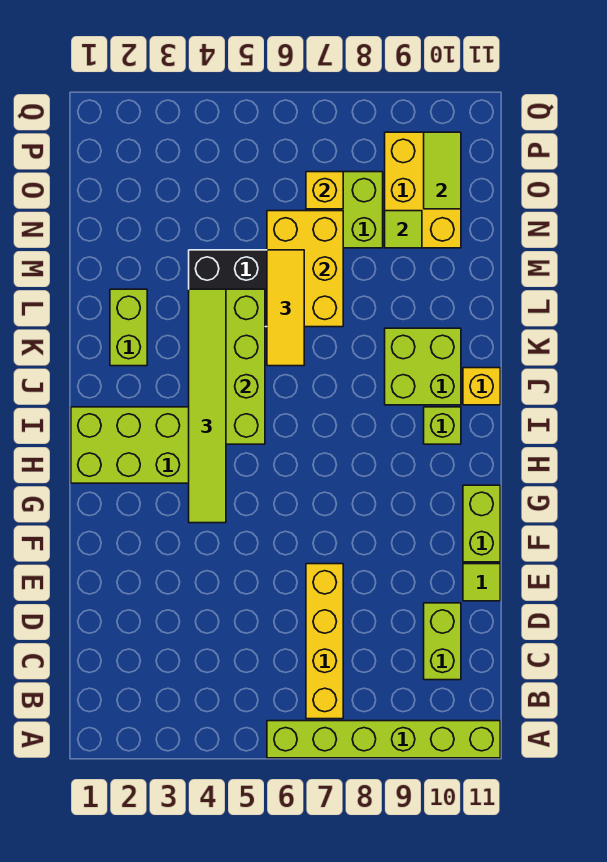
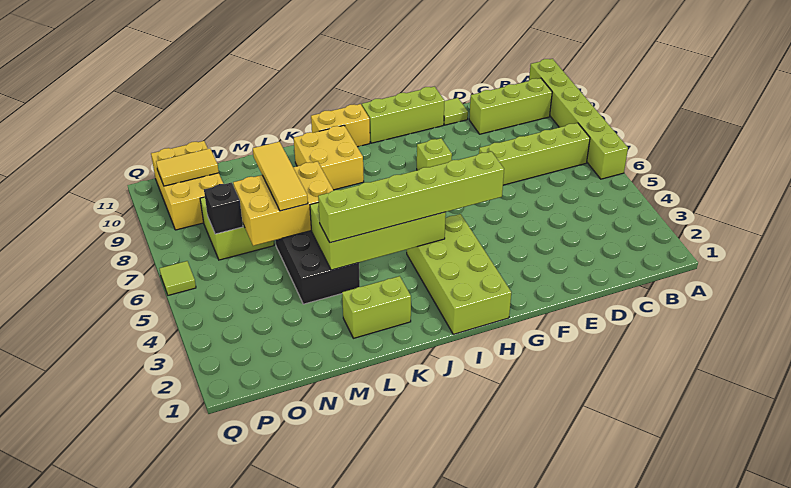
yellow 1x4 brick [306,564,343,719] -> lime 1x4 brick [479,123,590,185]
lime 1x2 brick [424,603,461,680] -> lime 1x3 brick [469,78,552,134]
lime 1x2 brick [463,485,500,562] -> lime 1x3 brick [362,87,445,143]
lime 1x6 tile [189,289,226,523] -> lime 1x6 brick [318,151,504,243]
lime 1x1 brick [424,407,461,444] -> lime 1x1 brick moved to [417,138,452,170]
lime 2x2 brick [385,328,461,405] -> yellow 2x2 brick [294,125,364,190]
yellow 1x1 brick [463,368,500,405] -> yellow 1x2 brick [311,104,370,147]
yellow 1x3 tile [267,250,304,366] -> yellow 1x3 tile turned to [253,142,308,211]
yellow 2x3 brick [385,132,461,248] -> yellow 2x3 brick turned to [151,141,223,230]
lime 1x1 tile [385,211,422,248] -> lime 1x1 tile moved to [159,261,196,295]
yellow 1x1 brick [306,172,343,209] -> black 1x1 brick [204,183,243,234]
lime 1x2 tile [424,132,461,209] -> yellow 1x2 tile [156,148,219,186]

